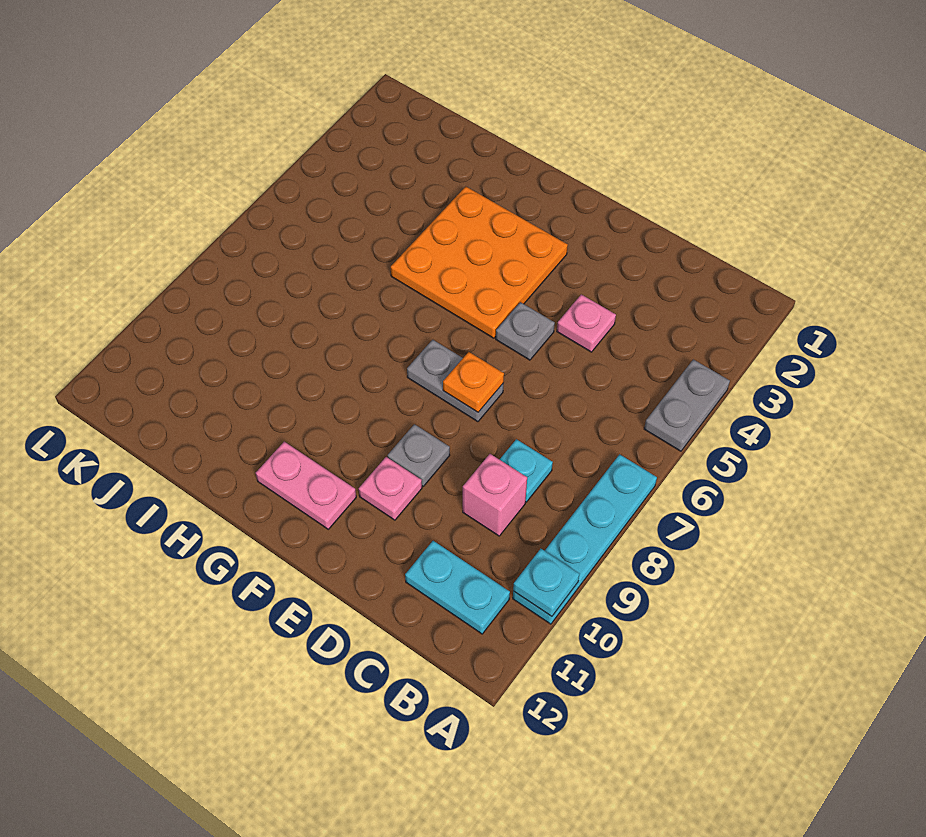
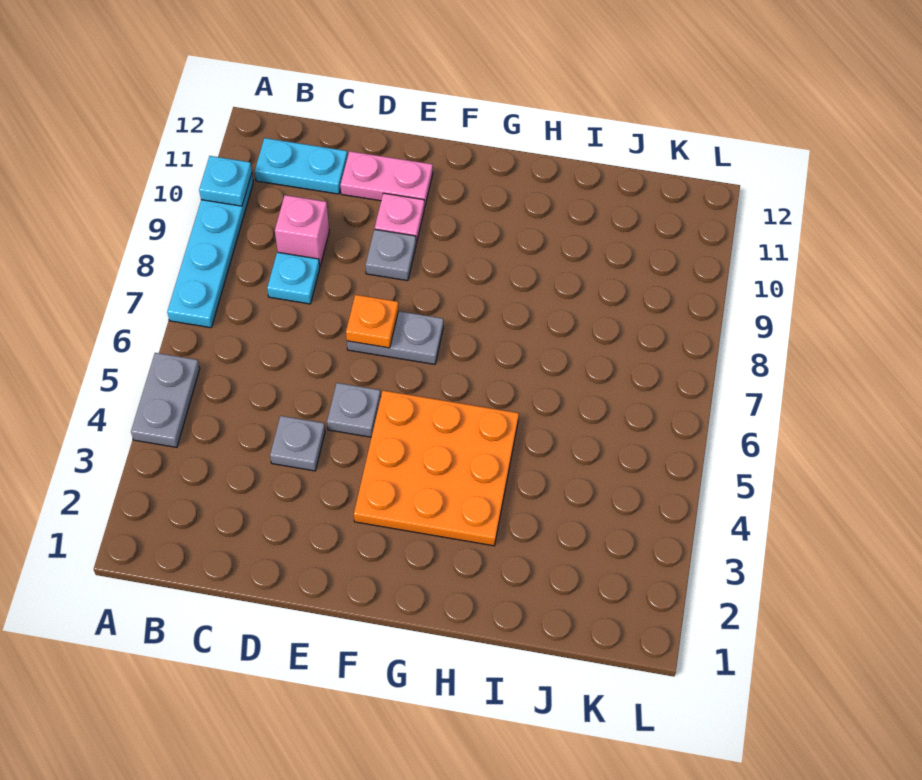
pink 1x1 plate [557,294,616,352] -> grey 1x1 plate [270,416,325,471]
pink 1x2 plate [256,442,356,529] -> pink 1x2 plate moved to [340,151,433,208]

